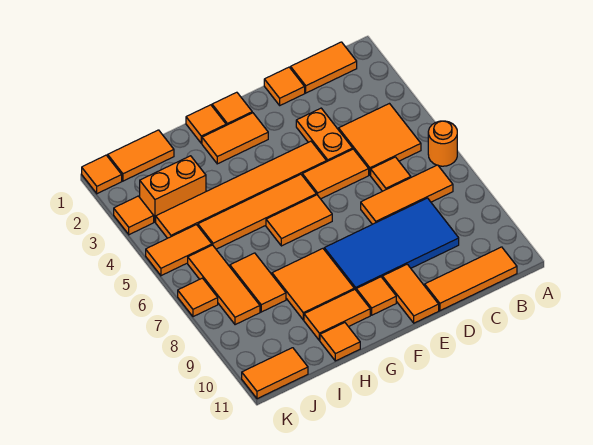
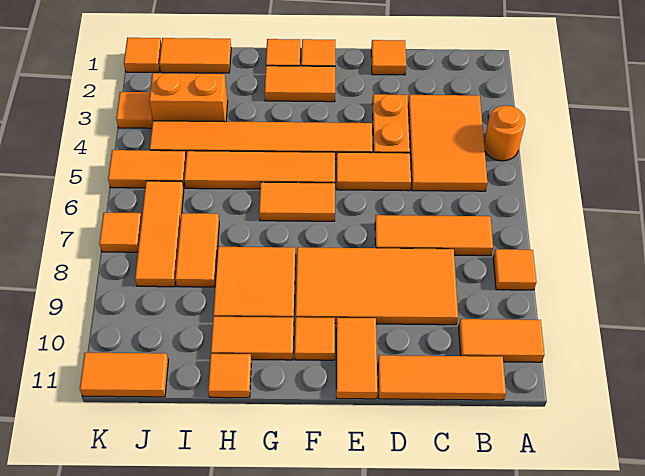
orange 1x1 round brick [428,121,457,166] -> orange 1x1 round brick moved to [484,106,525,161]
orange 1x2 tile [291,42,357,93] -> orange 1x2 tile moved to [459,319,545,362]
orange 2x2 tile [339,104,421,175] -> orange 2x3 tile [408,95,487,191]
orange 1x1 tile [371,157,411,191] -> orange 1x1 tile moved to [493,249,536,290]
blue 2x4 tile [324,198,459,290] -> orange 2x4 tile [296,247,458,325]

